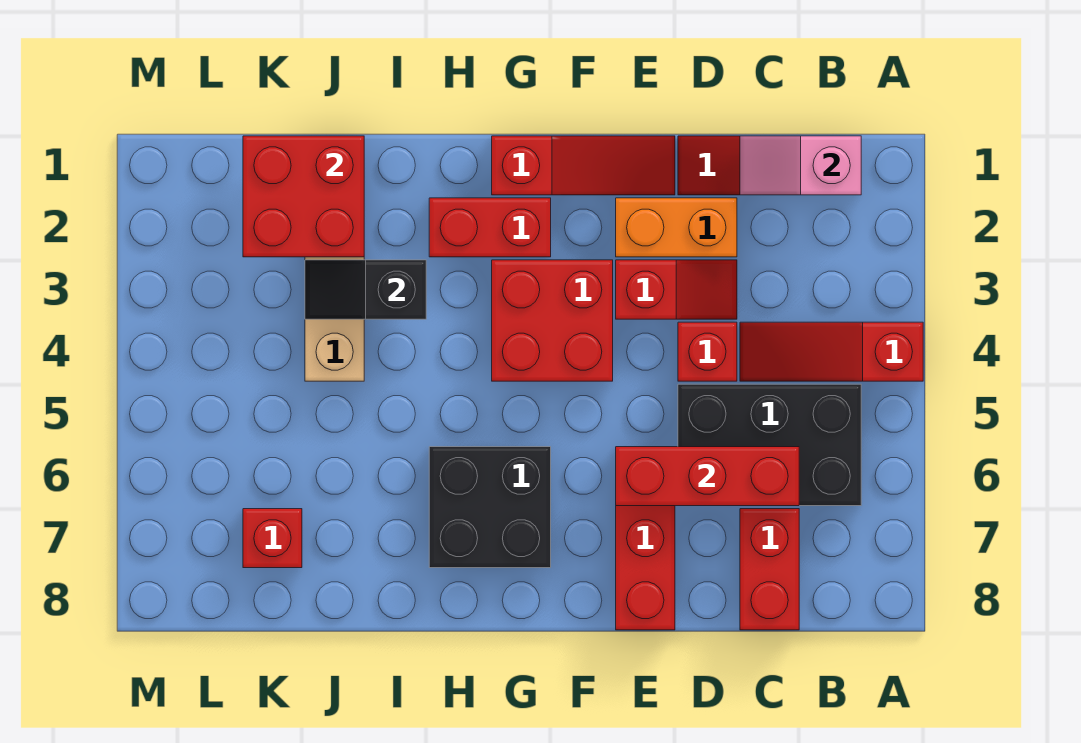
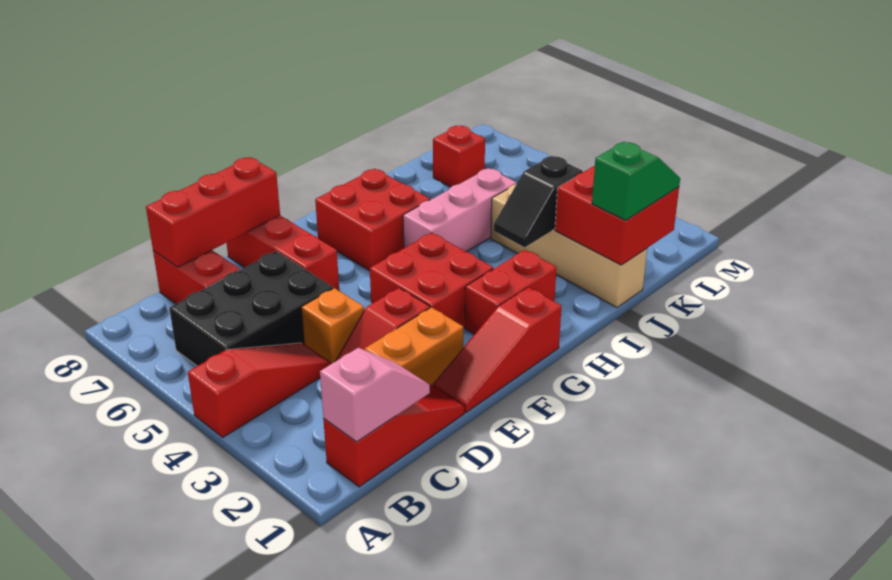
red 1x3 brick [616,447,799,506] -> red 1x3 brick moved to [146,157,280,267]
red 1x1 brick [678,322,737,381] -> orange 1x1 brick [301,288,364,364]
black 2x2 brick [429,447,551,568] -> red 2x2 brick [315,169,430,271]
none -> pink 1x3 brick [403,168,517,252]
black 1x2 slope [305,260,426,319] -> black 1x2 slope turned to [494,156,583,247]
none -> green 1x2 slope [592,142,680,220]

